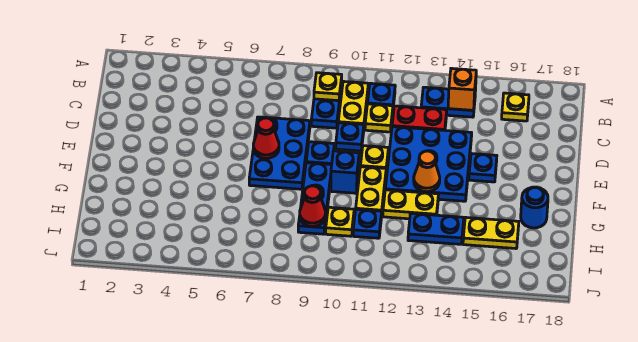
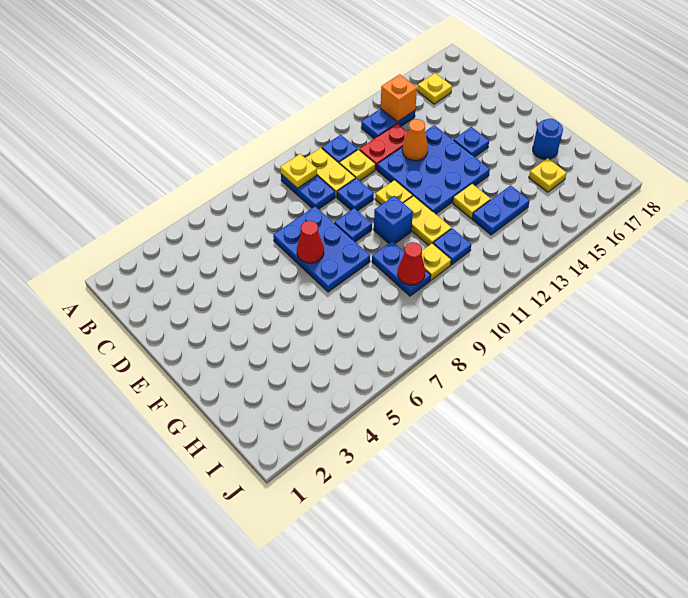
blue 1x3 plate [298,163,332,234] -> blue 1x2 plate [372,241,431,296]
orange 1x1 cone [414,151,440,192] -> orange 1x1 cone moved to [402,119,428,161]
yellow 1x2 plate [383,190,439,219] -> yellow 1x1 plate [453,184,491,218]
yellow 1x2 plate [463,218,519,249] -> yellow 1x1 plate [529,158,567,192]

